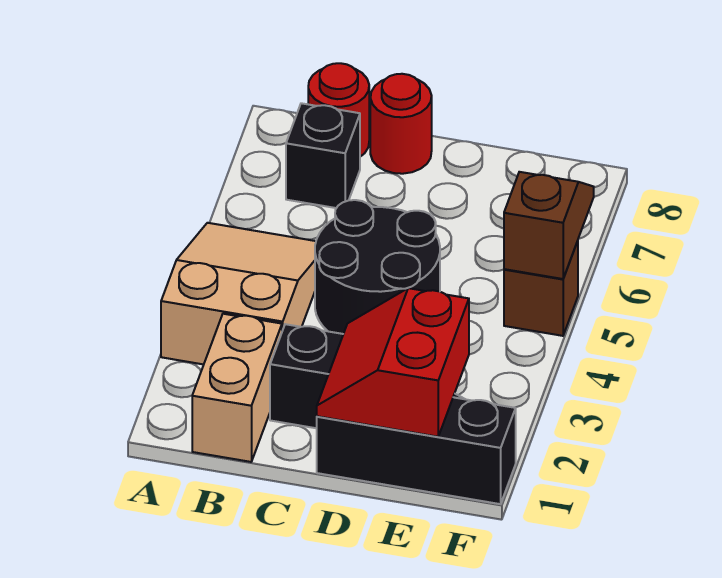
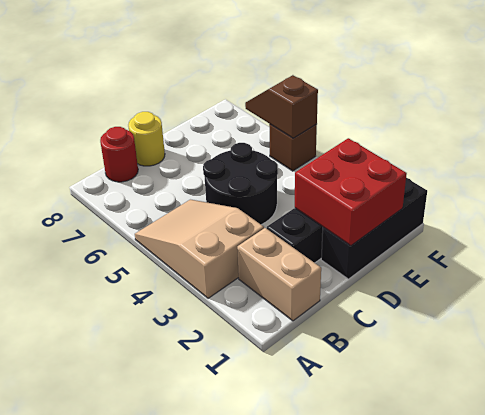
black 1x1 brick [286,103,360,208] -> none
red 1x1 round brick [370,74,432,174] -> yellow 1x1 round brick [128,112,165,166]
red 2x2 slope [317,288,469,437] -> red 2x2 brick [295,138,407,246]

